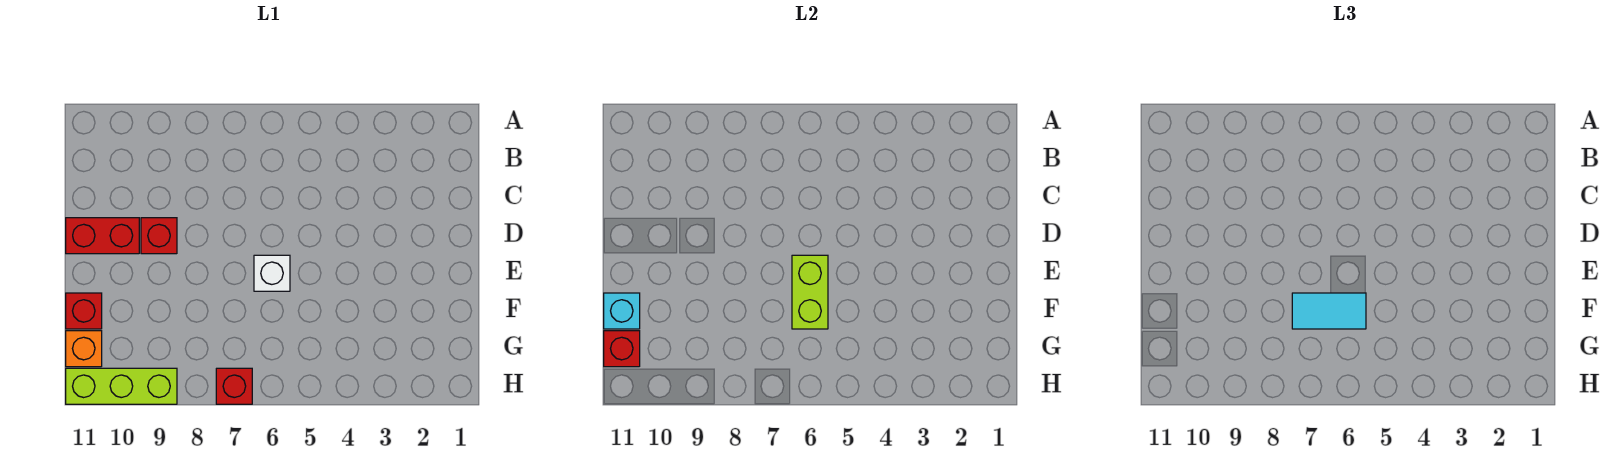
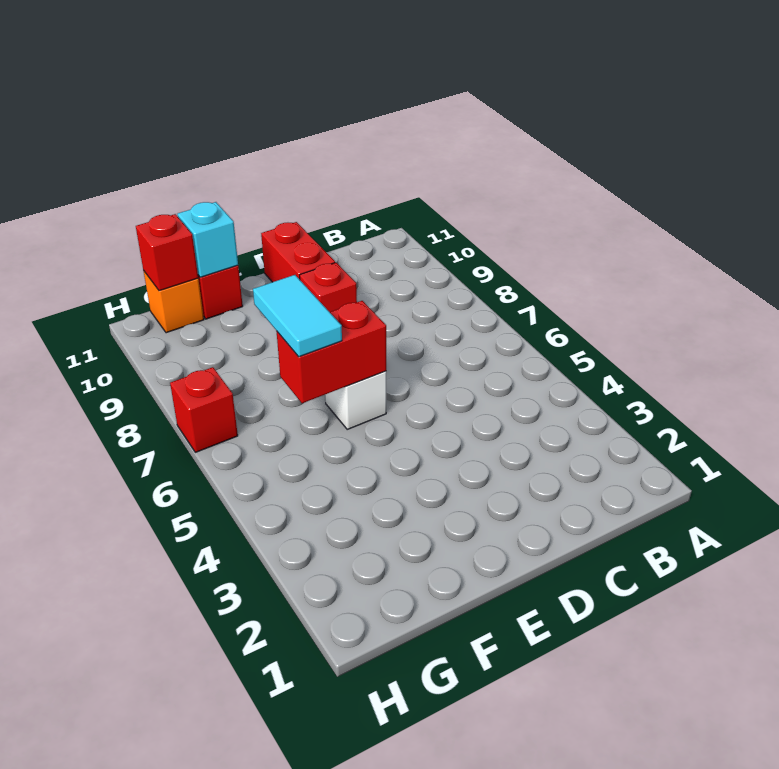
lime 1x2 brick [792,255,828,329] -> red 1x2 brick [277,301,386,403]
lime 1x3 brick [66,368,177,404] -> none

